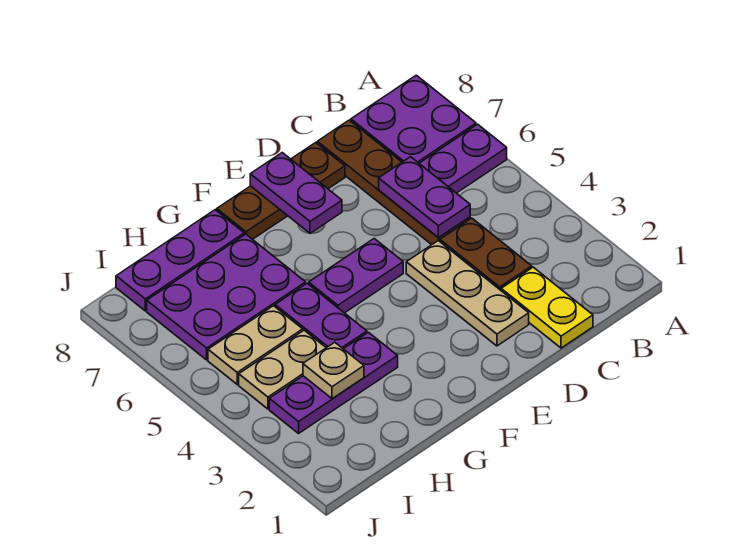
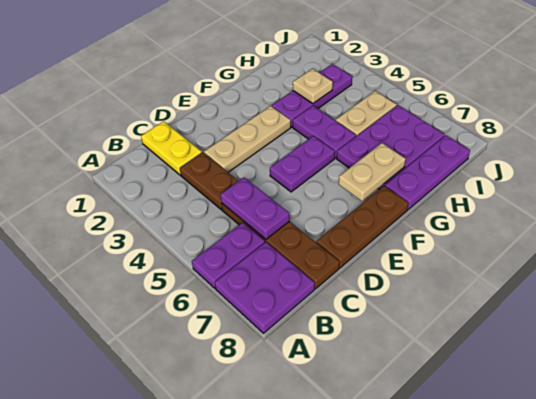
tan 1x3 plate [406,241,529,346] -> tan 1x3 plate turned to [204,106,291,172]
purple 1x2 plate [250,153,342,233] -> none
tan 1x2 plate [239,330,326,409] -> tan 1x2 plate moved to [339,143,406,201]

